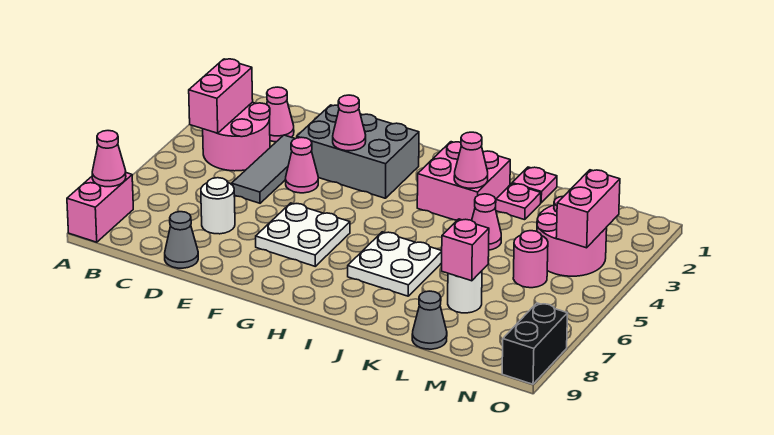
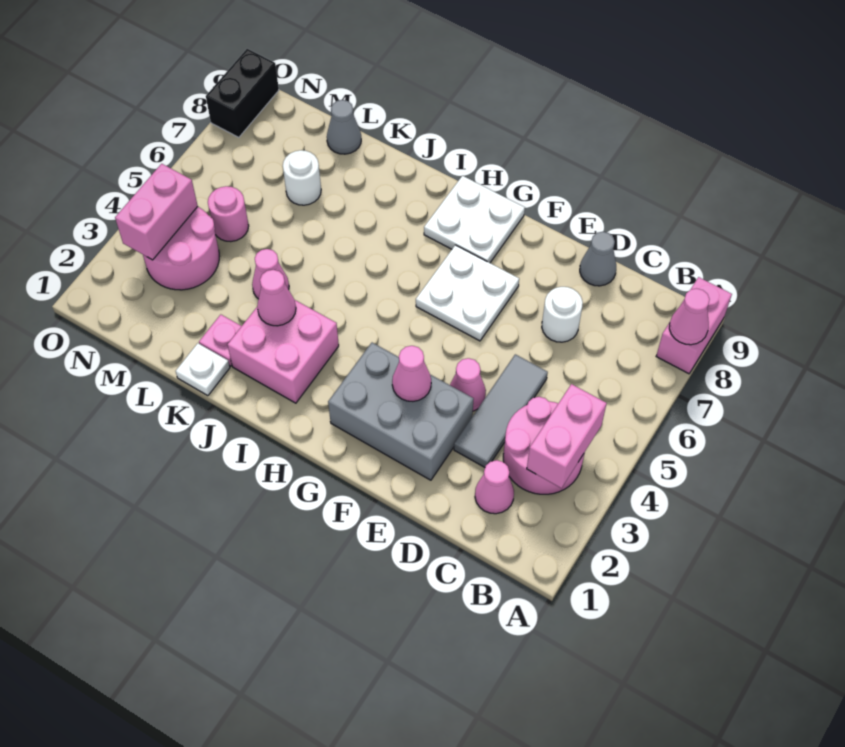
white 2x2 plate [348,232,442,296] -> white 2x2 plate moved to [424,176,525,263]
pink 1x1 plate [512,167,557,203] -> white 1x1 plate [176,343,230,396]
pink 1x1 brick [442,219,489,281] -> none

